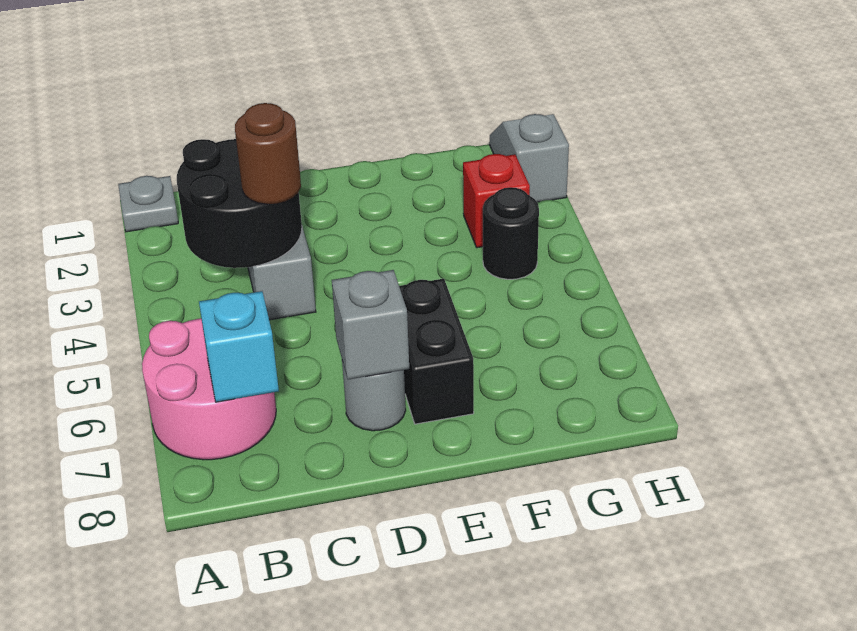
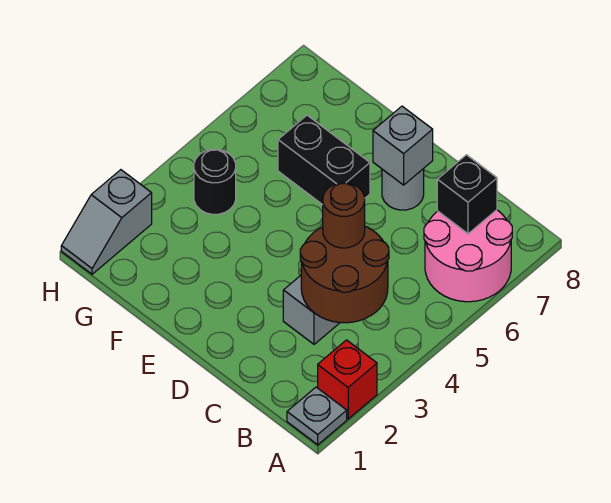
black 2x2 round brick [177,139,302,268] -> brown 2x2 round brick [300,226,389,323]
cyan 1x1 brick [199,291,279,402] -> black 1x1 brick [437,155,497,234]
black 1x2 brick [399,279,474,424] -> black 1x2 brick turned to [278,115,370,205]
red 1x1 brick [463,154,530,248] -> red 1x1 brick moved to [318,340,377,419]

